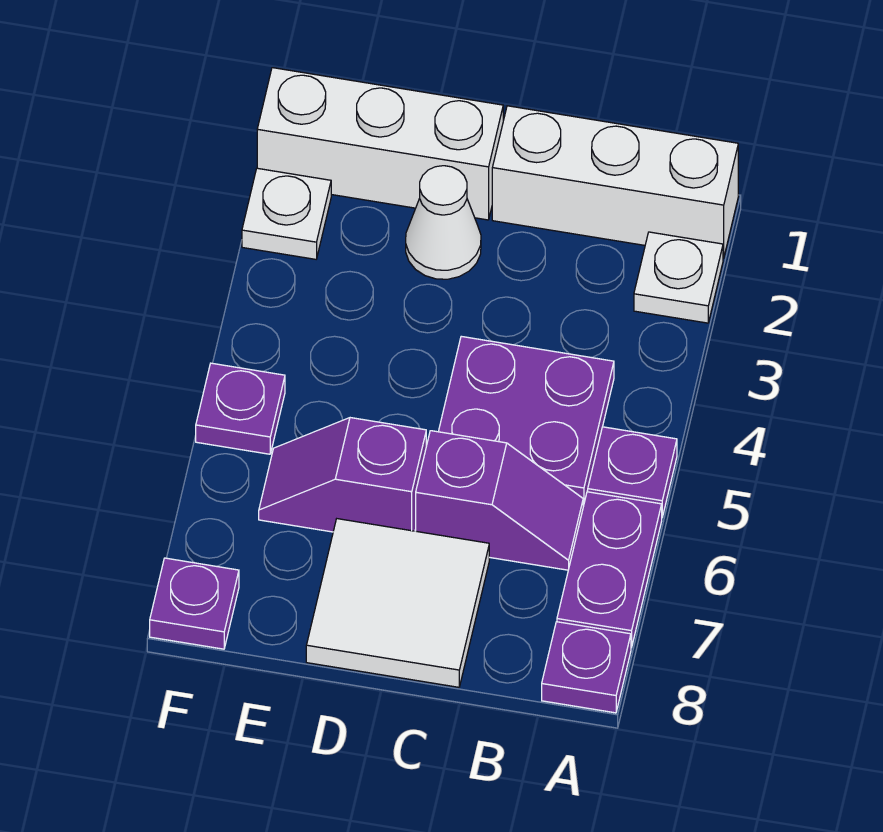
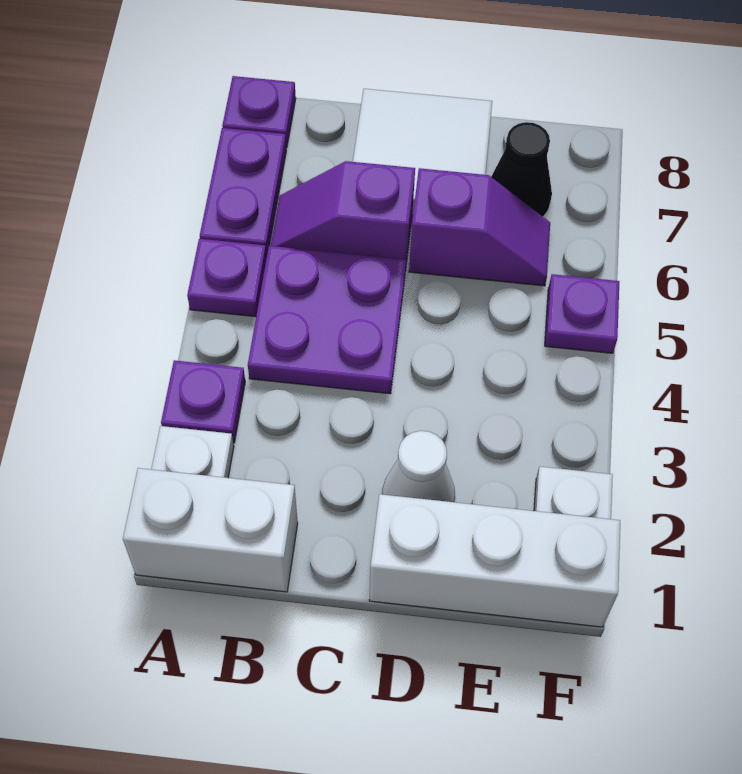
white 1x3 brick [492,106,738,258] -> white 1x2 brick [123,468,298,592]
none -> black 1x1 cone [491,122,552,217]
purple 1x1 plate [150,558,239,649] -> purple 1x1 plate moved to [161,360,245,443]

